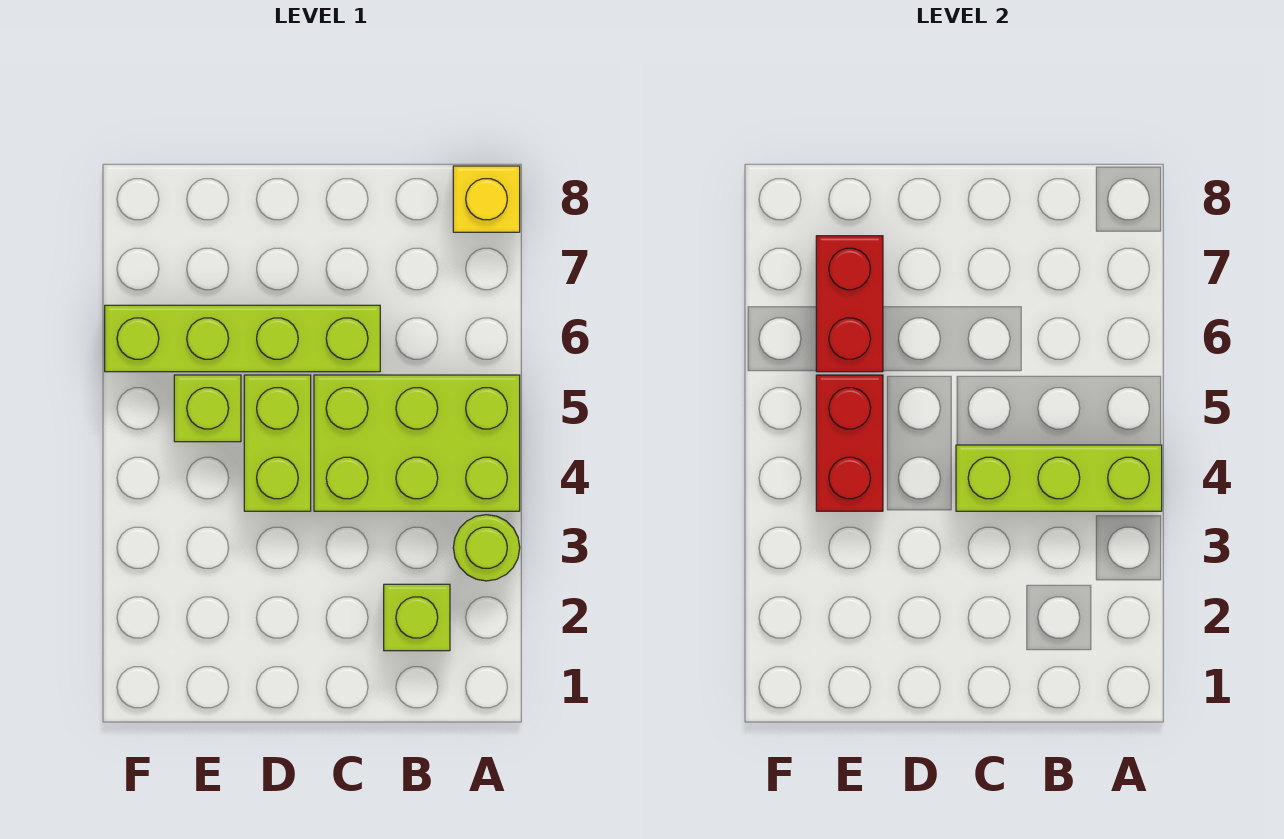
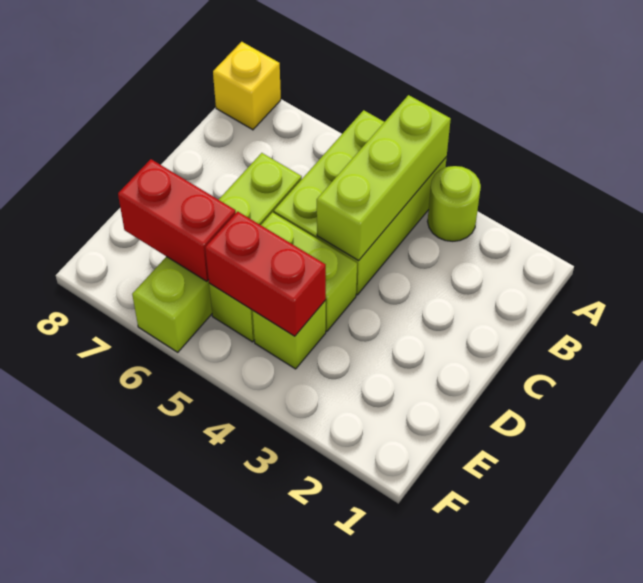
lime 1x1 brick [384,584,450,651] -> lime 1x1 brick moved to [253,300,326,369]

